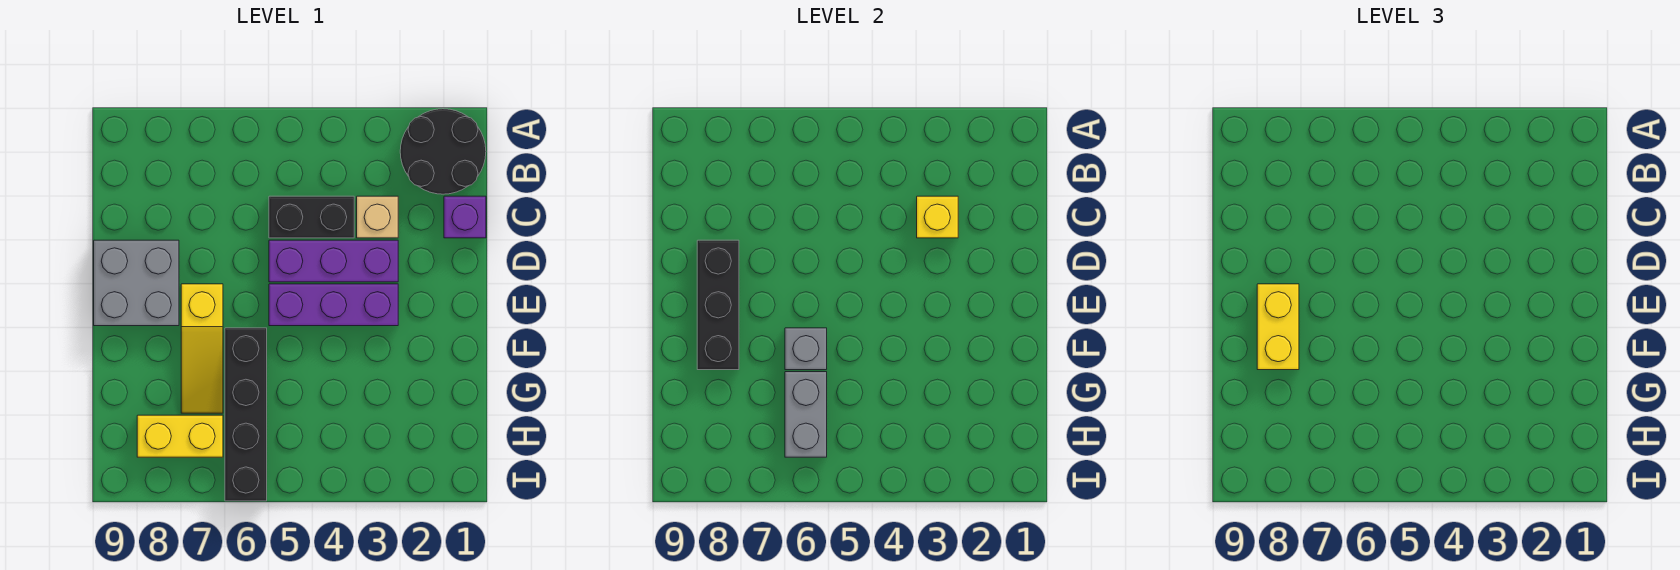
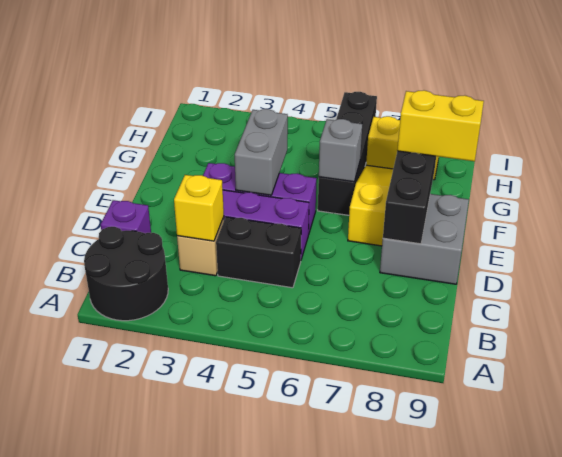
yellow 1x2 brick [1257,284,1299,370] -> yellow 1x2 brick turned to [397,90,484,161]
grey 1x2 brick [785,372,827,457] -> grey 1x2 brick moved to [235,109,288,195]

